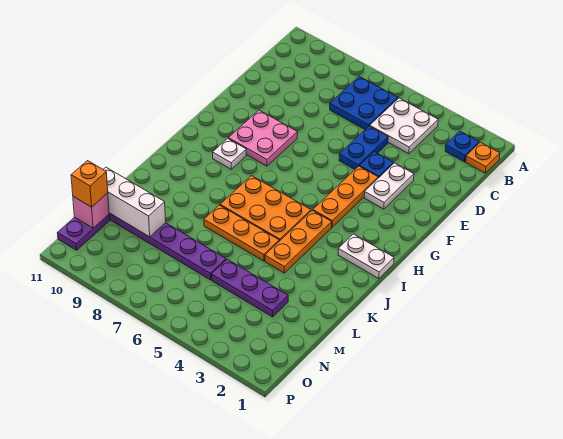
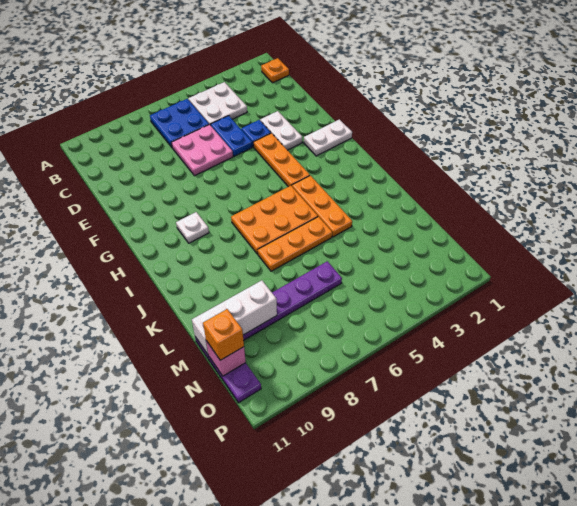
blue 1x1 plate [445,131,479,162] -> none
pink 2x2 plate [228,110,298,166] -> pink 2x2 plate moved to [171,125,233,176]
white 1x2 plate [338,234,394,279] -> white 1x2 plate moved to [304,119,352,156]
purple 1x3 plate [211,259,288,317] -> none

